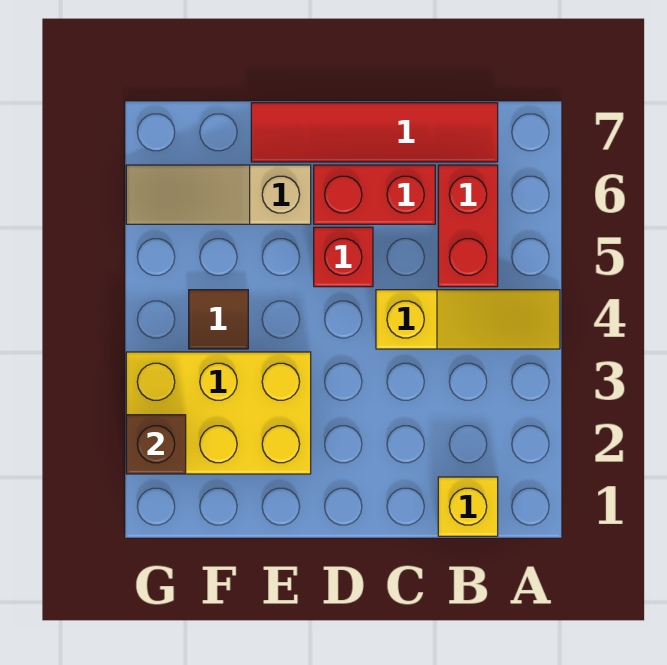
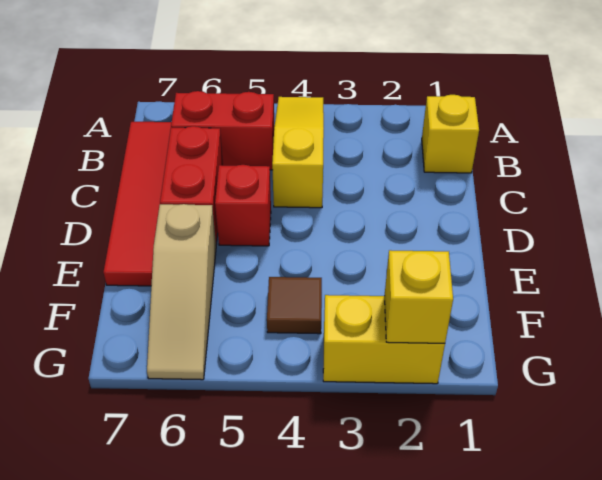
yellow 2x3 brick [126,352,311,474] -> yellow 1x2 brick [323,295,445,384]
brown 1x1 brick [126,415,186,474] -> yellow 1x1 brick [384,250,453,343]

